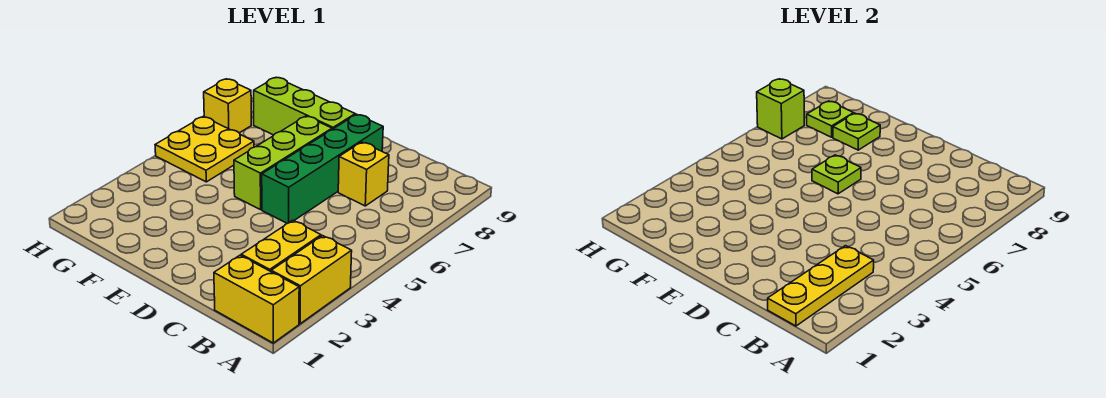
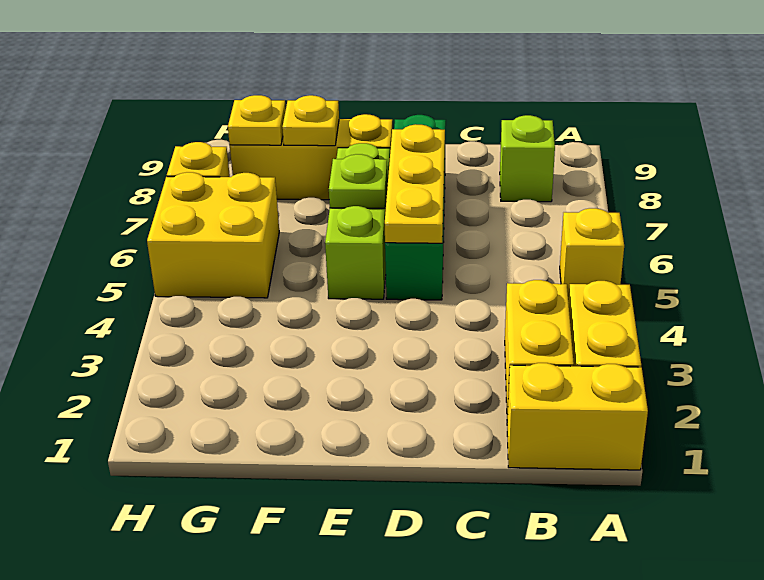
yellow 1x3 plate [768,246,874,326] -> yellow 1x3 plate moved to [385,124,445,243]
yellow 1x1 brick [338,142,389,206] -> yellow 1x1 brick moved to [560,208,624,301]
lime 1x3 brick [254,78,355,135] -> yellow 1x3 brick [230,114,392,200]
lime 1x1 plate [833,113,880,150] -> yellow 1x1 plate [282,95,339,146]
yellow 2x2 plate [155,117,254,182] -> yellow 2x2 brick [147,172,279,298]
lime 1x1 plate [807,101,854,137] -> yellow 1x1 plate [228,95,286,145]
lime 1x1 brick [757,79,804,139] -> lime 1x1 brick moved to [500,115,555,202]

